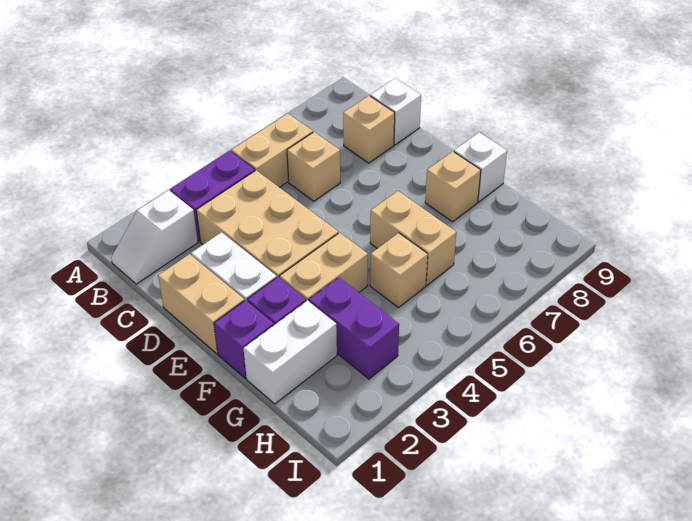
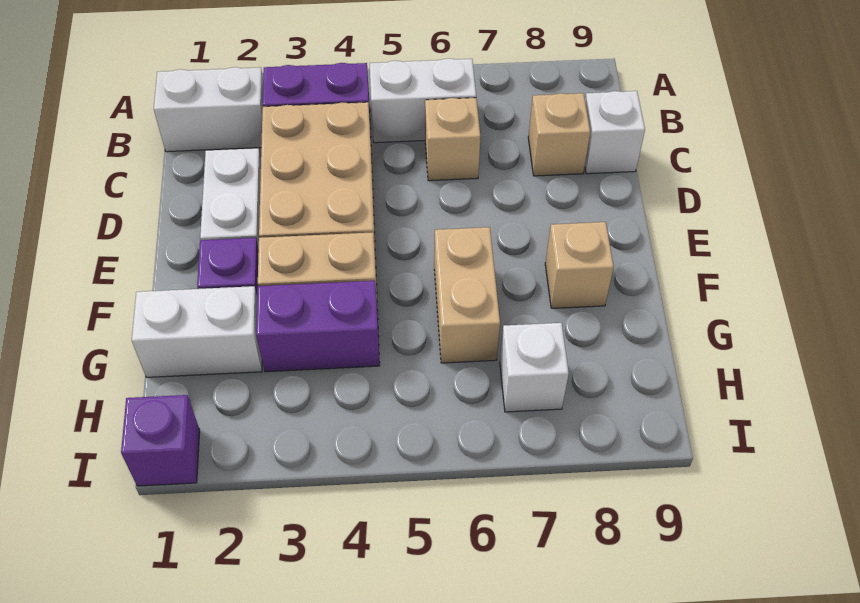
white 1x2 slope [111,190,198,284] -> white 1x2 brick [154,67,263,152]
tan 1x2 brick [231,113,313,187] -> white 1x2 brick [370,58,476,143]
tan 1x2 brick [158,254,244,354] -> none
purple 1x1 brick [214,300,274,378] -> purple 1x1 brick moved to [121,395,200,486]
white 1x1 brick [454,132,507,202] -> white 1x1 brick moved to [500,323,569,412]
purple 1x2 brick [309,277,399,379] -> purple 1x2 brick turned to [256,281,380,372]
tan 1x1 brick [370,233,428,308] -> none

